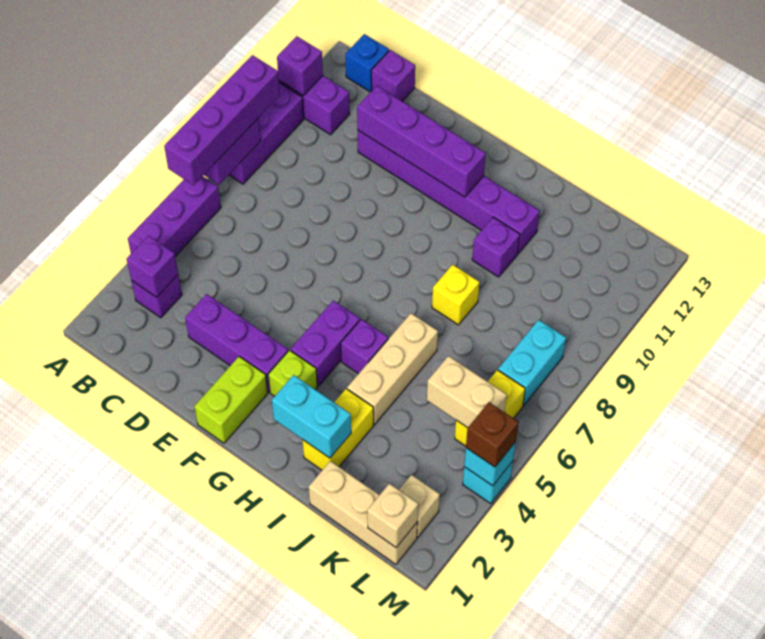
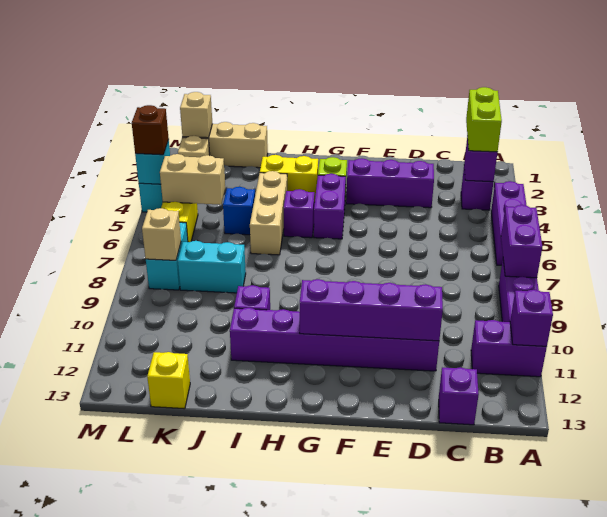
purple 1x4 brick [164,55,280,185] -> none
blue 1x1 brick [345,34,389,92] -> blue 1x1 brick moved to [223,187,255,235]
lime 1x2 brick [194,356,268,443] -> lime 1x2 brick moved to [466,87,502,152]
cyan 1x2 brick [272,375,351,458] -> cyan 1x2 brick moved to [178,241,246,293]
yellow 1x2 brick [302,389,374,470] -> yellow 1x2 brick turned to [260,155,318,202]
yellow 1x1 brick [432,264,479,325] -> yellow 1x1 brick moved to [147,352,190,409]
none -> tan 1x1 brick [142,208,181,260]

